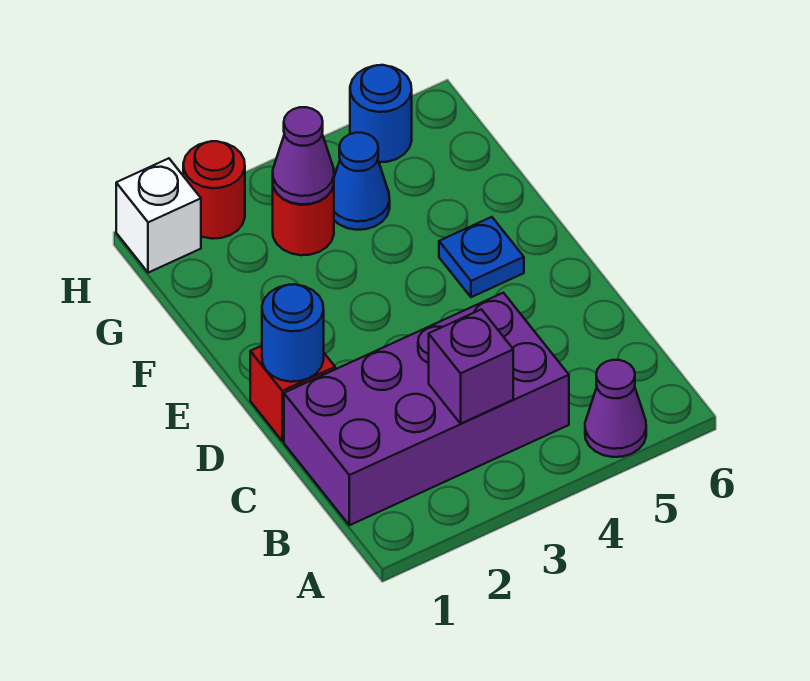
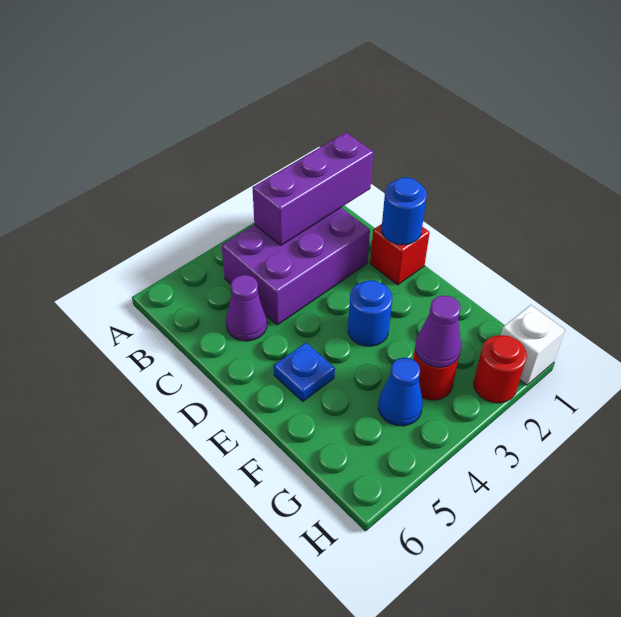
purple 1x1 cone [585,360,646,457] -> purple 1x1 cone moved to [226,275,267,341]
purple 2x4 brick [284,293,569,525] -> purple 2x3 brick [222,208,370,325]
purple 1x1 brick [429,309,513,424] -> purple 1x3 brick [252,133,373,245]
blue 1x1 round brick [350,65,412,162] -> blue 1x1 round brick moved to [348,280,392,346]

